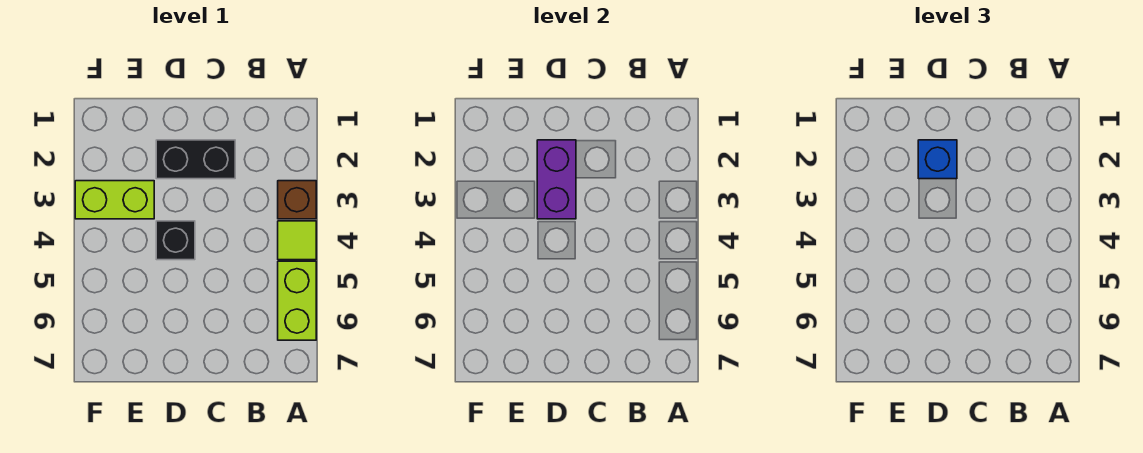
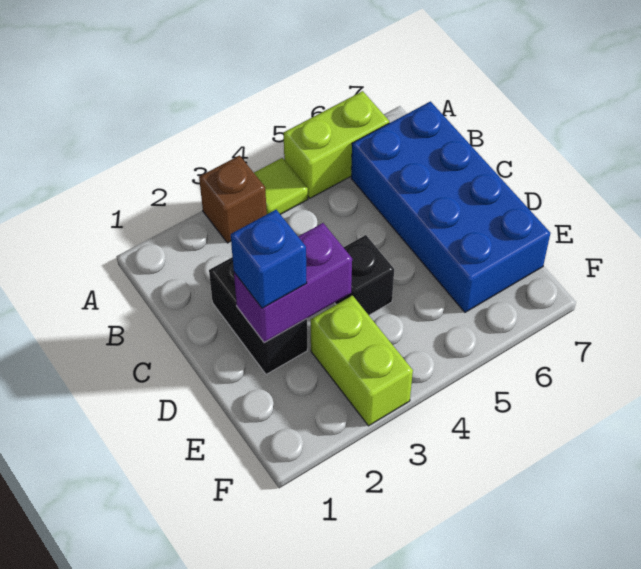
none -> blue 2x4 brick [351,102,550,312]

